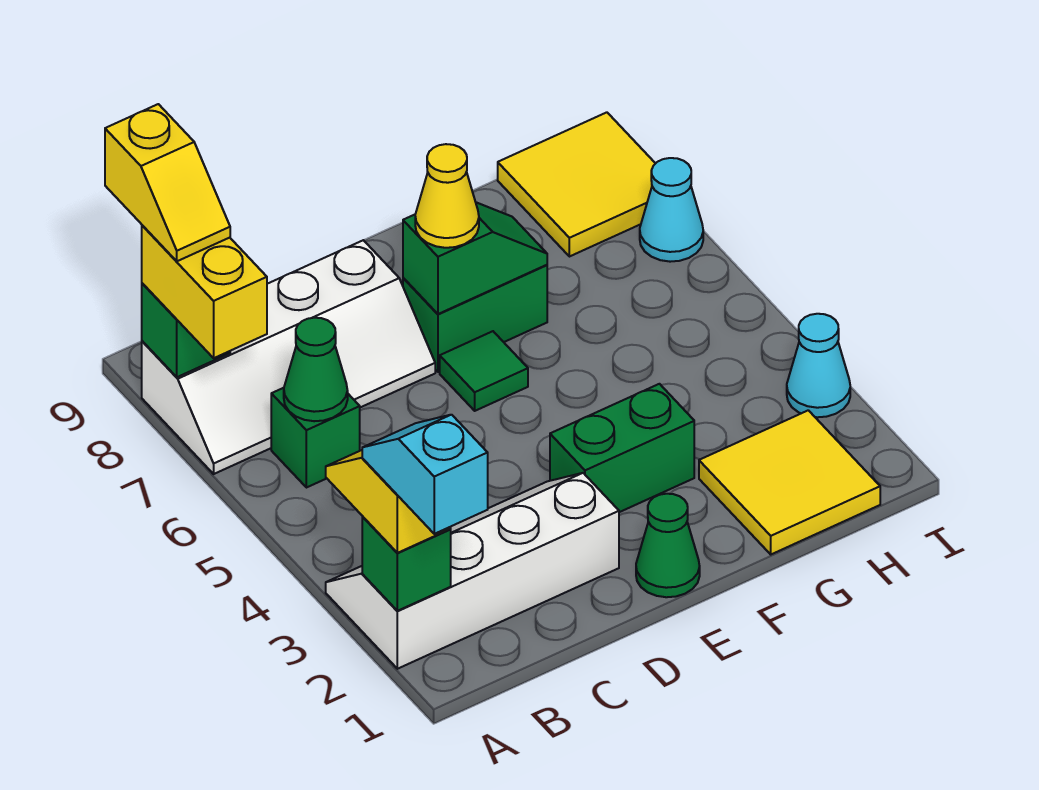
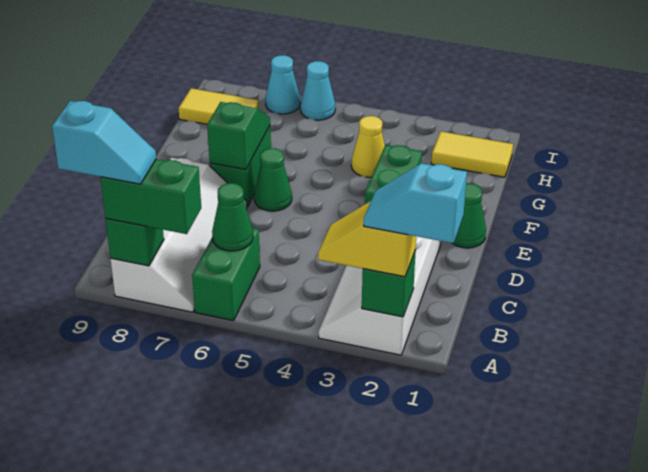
yellow 1x2 brick [142,225,267,358] -> green 1x2 brick [100,159,201,234]
yellow 1x2 slope [105,104,230,261] -> cyan 1x2 slope [52,101,156,184]
green 1x1 brick [271,388,360,488] -> green 1x2 brick [192,228,260,321]
green 1x1 tile [440,331,528,411] -> green 1x1 cone [254,148,292,211]
yellow 1x1 cone [415,144,479,248] -> yellow 1x1 cone moved to [351,116,385,177]
yellow 2x2 tile [699,410,880,554] -> yellow 1x2 tile [431,131,513,177]
yellow 2x2 tile [498,112,656,257] -> yellow 1x2 tile [178,88,259,124]
cyan 1x1 cone [787,314,850,417] -> cyan 1x1 cone moved to [300,61,335,120]

